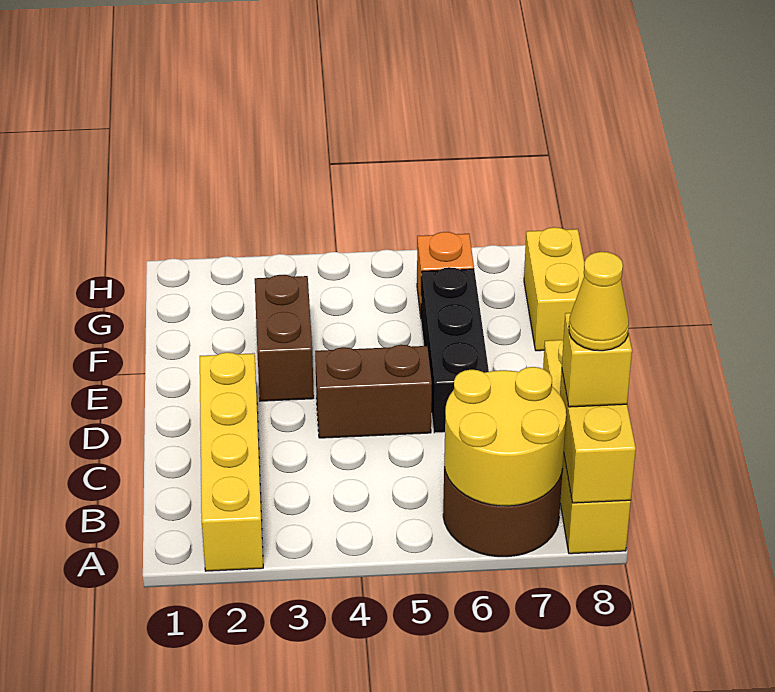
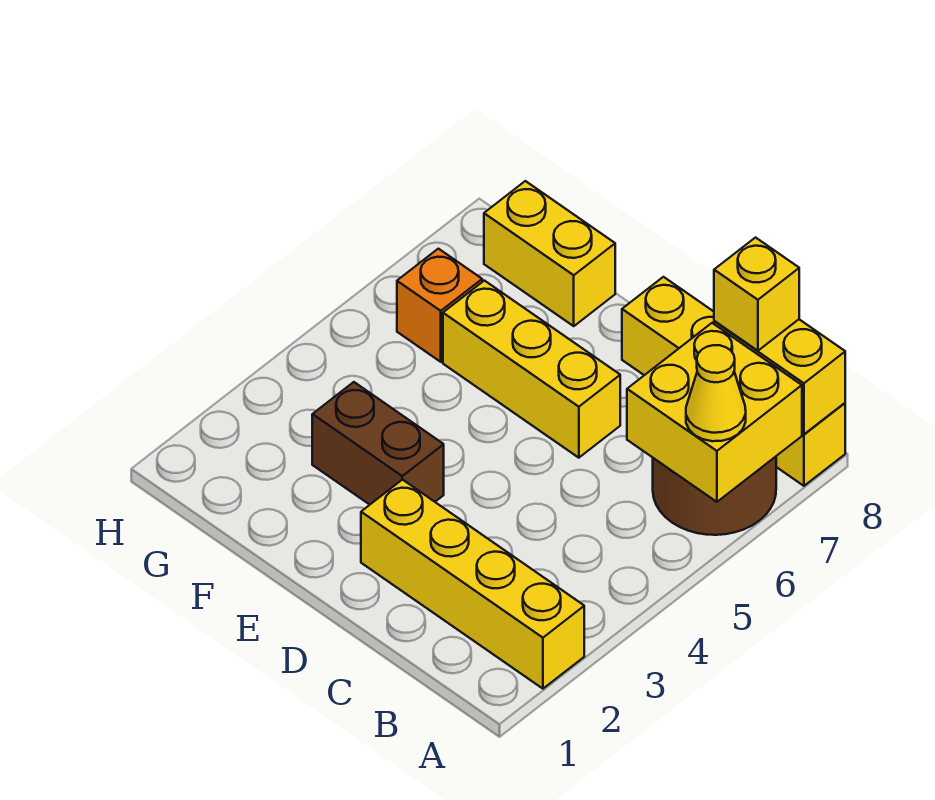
yellow 2x2 round brick [444,367,566,506] -> yellow 2x2 brick [627,323,802,502]
yellow 1x1 cone [569,252,629,351] -> yellow 1x1 cone moved to [686,345,746,441]
brown 1x2 brick [315,345,432,438] -> none
black 1x3 brick [421,267,489,433] -> yellow 1x3 brick [443,281,620,458]

